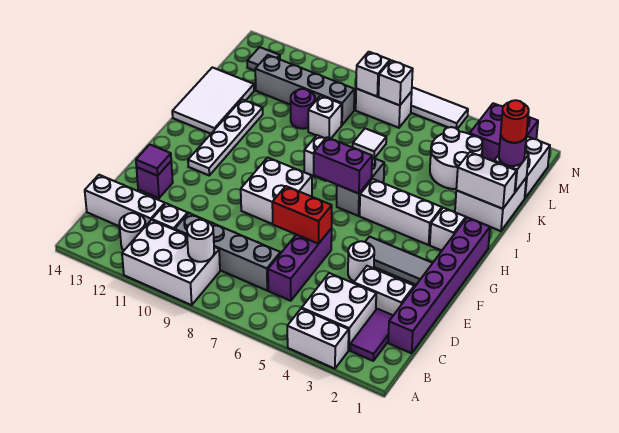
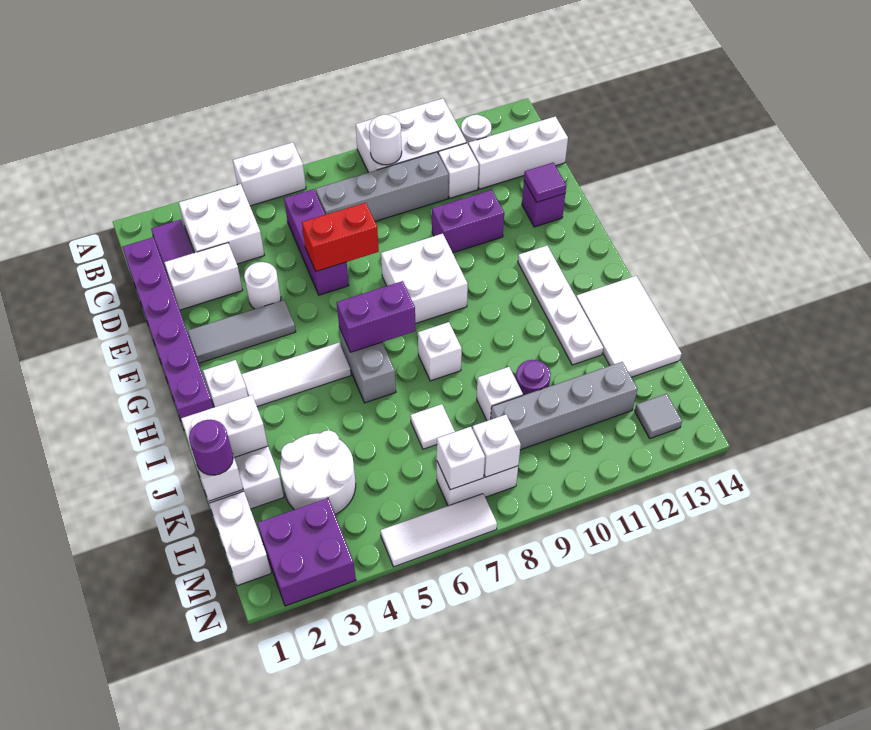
white 1x2 brick [287,308,349,369] -> white 1x2 brick moved to [233,142,306,206]
none -> purple 1x2 brick [432,190,504,253]
white 1x3 brick [360,179,442,245] -> white 1x3 tile [241,343,351,407]
red 1x1 round brick [501,100,529,143] -> none

